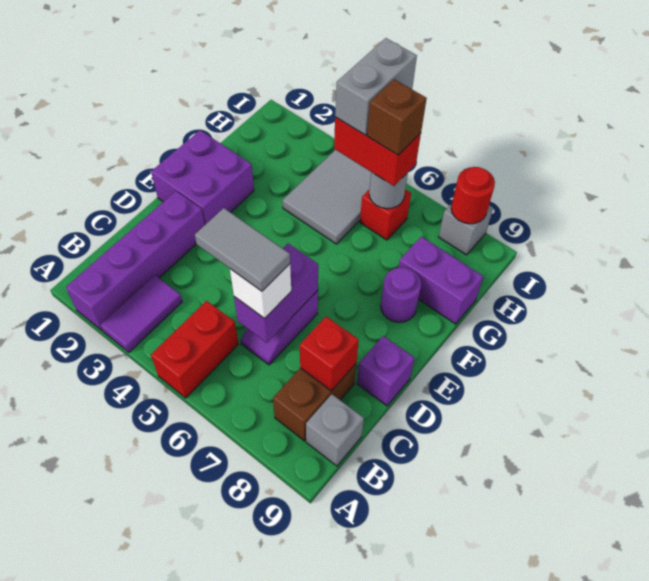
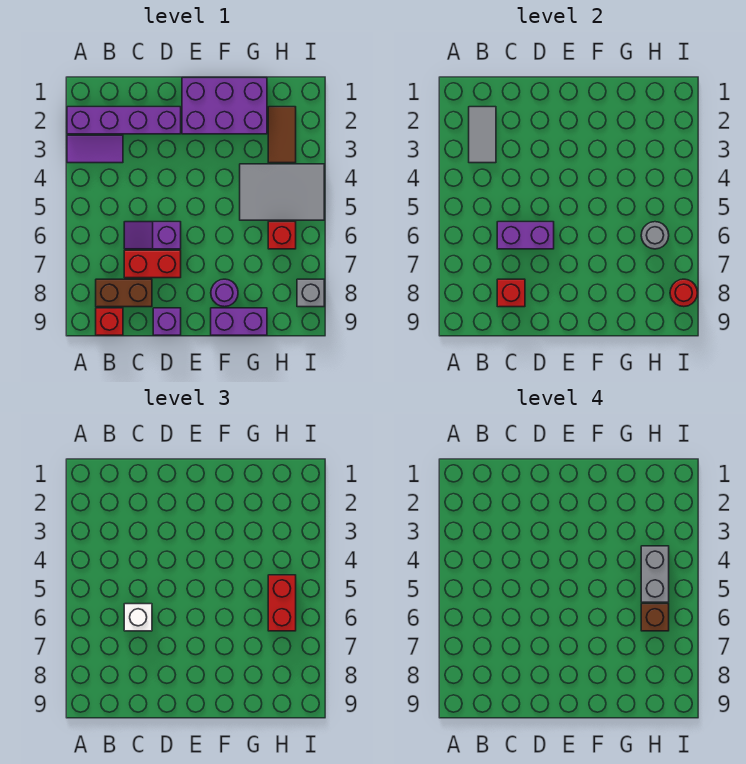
red 1x2 brick [151,301,238,398] -> red 1x2 brick moved to [124,250,181,278]
grey 1x1 brick [306,394,364,466] -> red 1x1 brick [96,308,123,335]
grey 1x2 tile [195,208,290,291] -> grey 1x2 tile moved to [469,107,496,163]
purple 2x2 brick [151,130,254,225] -> purple 2x3 brick [182,78,267,134]
purple 1x2 brick [399,237,484,324] -> purple 1x2 brick turned to [211,308,267,335]
none -> brown 1x2 tile [268,107,296,163]
grey 1x2 brick [335,38,417,135] -> grey 1x2 brick turned to [641,546,669,602]

